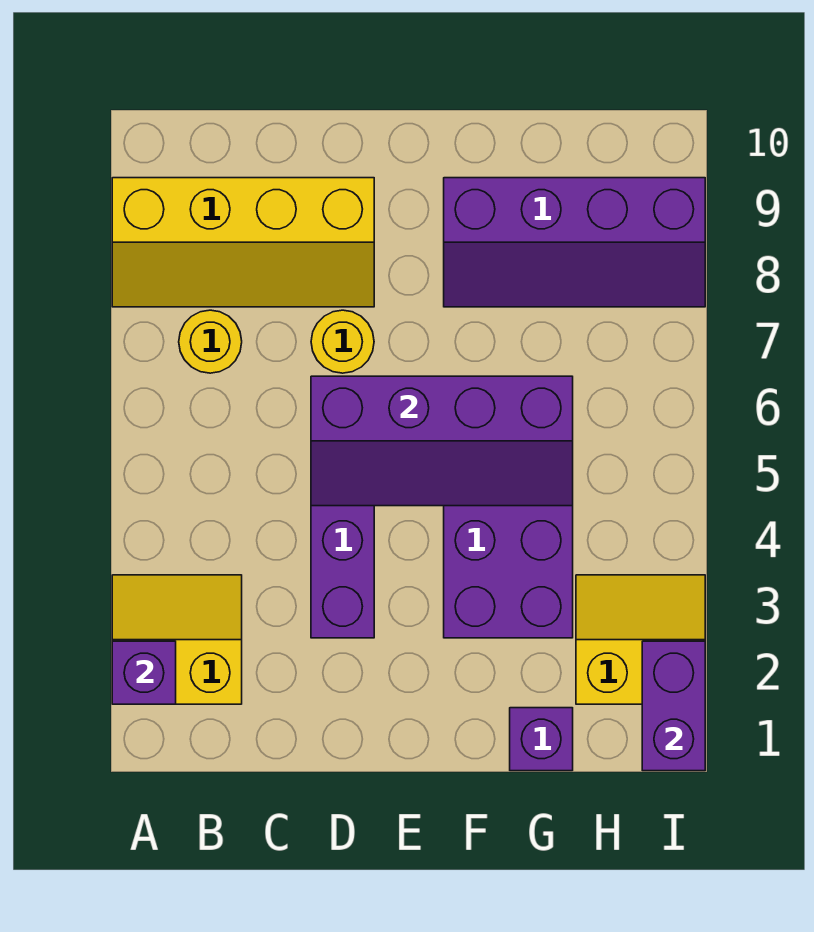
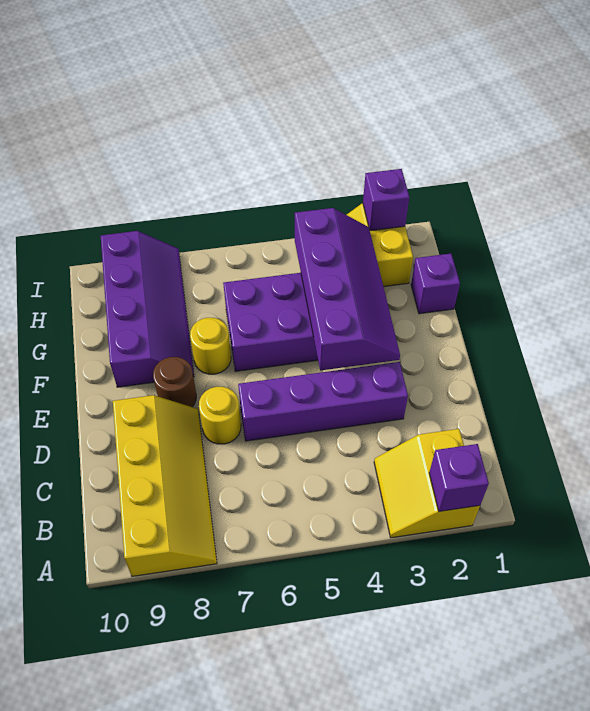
yellow 1x1 round brick [179,310,242,373] -> yellow 1x1 round brick moved to [190,318,231,374]
purple 2x4 slope [311,376,573,506] -> purple 2x4 slope moved to [295,208,400,371]
none -> brown 1x1 round brick [153,357,196,407]
purple 1x2 brick [642,641,705,771] -> purple 1x1 brick [363,169,409,231]

